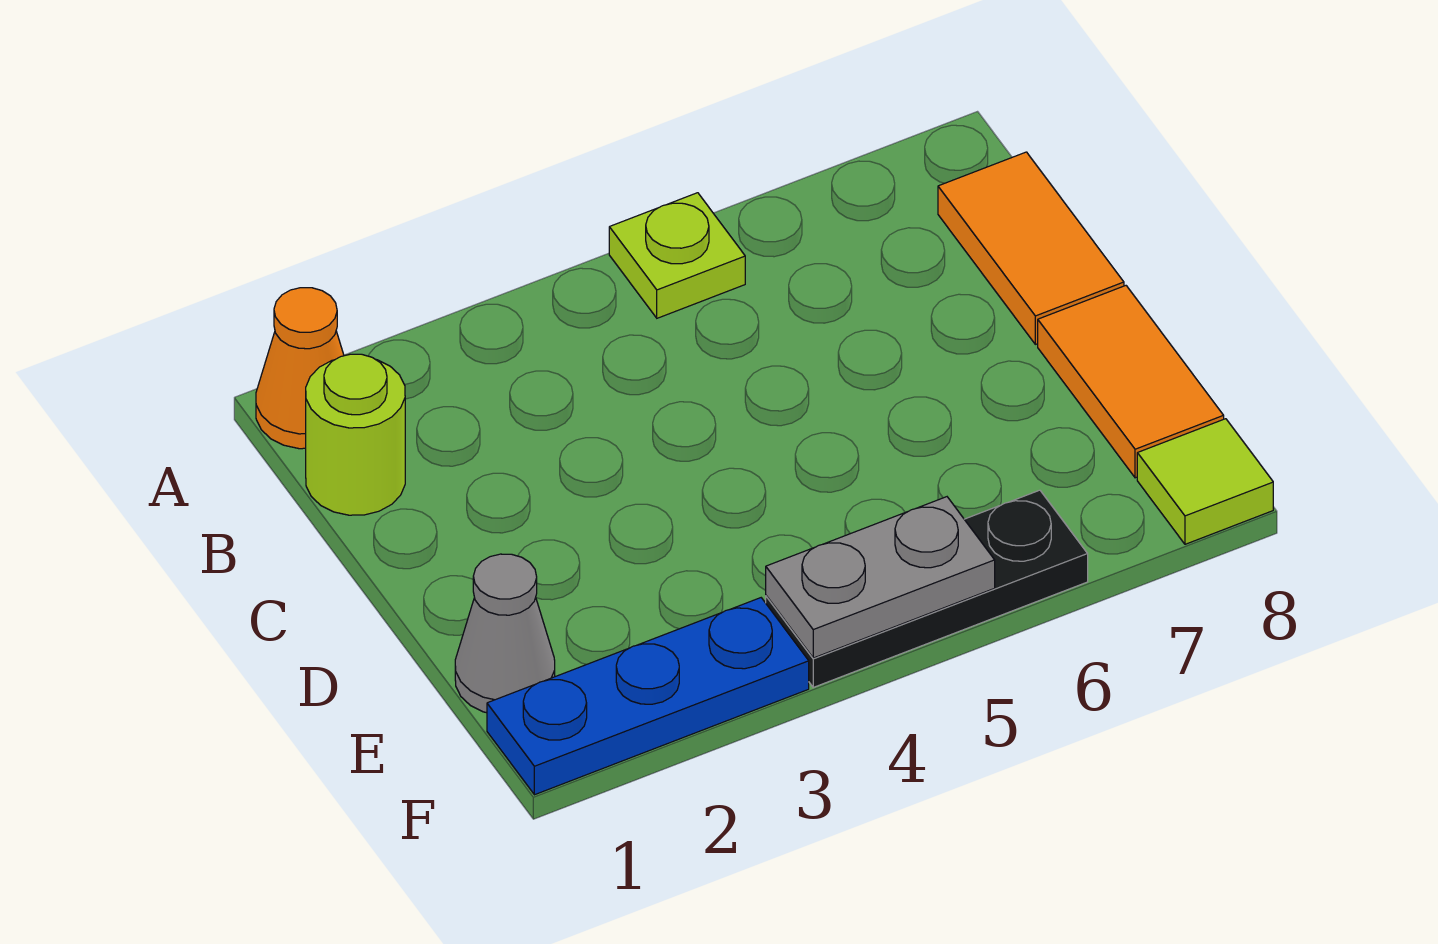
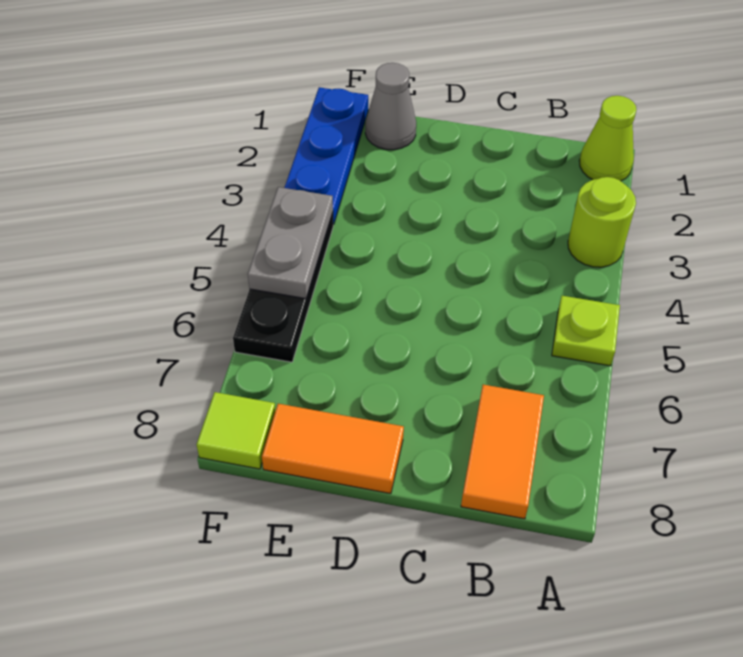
orange 1x1 cone [256,288,344,449] -> lime 1x1 cone [579,96,636,181]
lime 1x1 round brick [306,354,405,515] -> lime 1x1 round brick moved to [568,177,636,267]
orange 1x2 tile [938,152,1124,344] -> orange 1x2 tile turned to [461,385,544,519]

